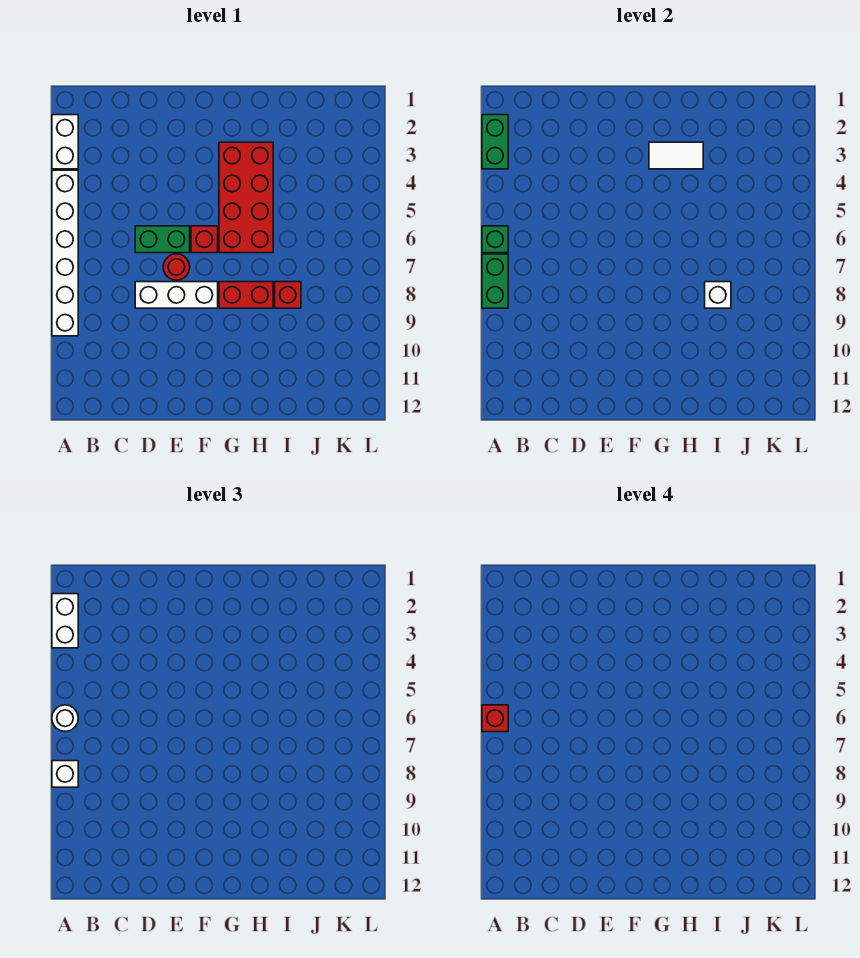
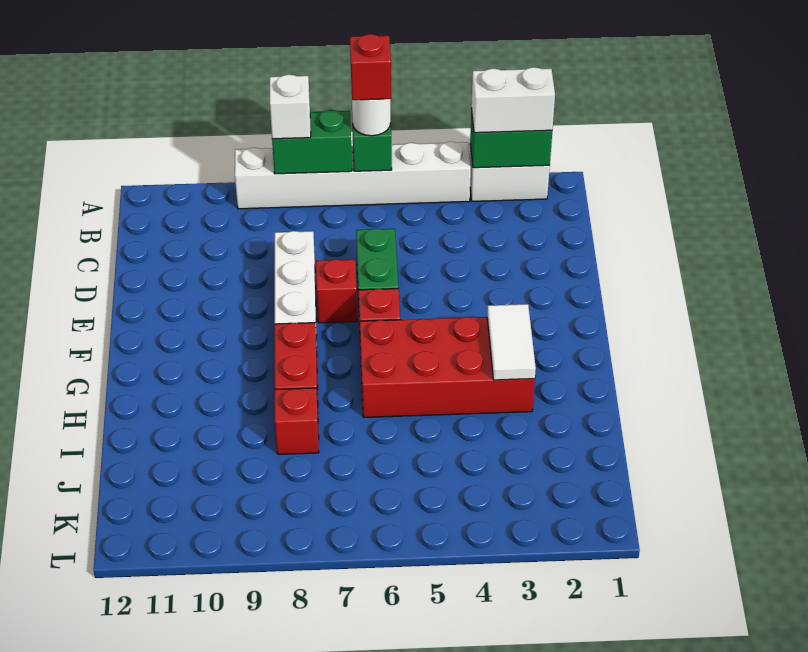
red 1x1 round brick [163,254,190,280] -> red 1x1 brick [316,259,357,323]
white 1x1 brick [705,282,731,308] -> none

